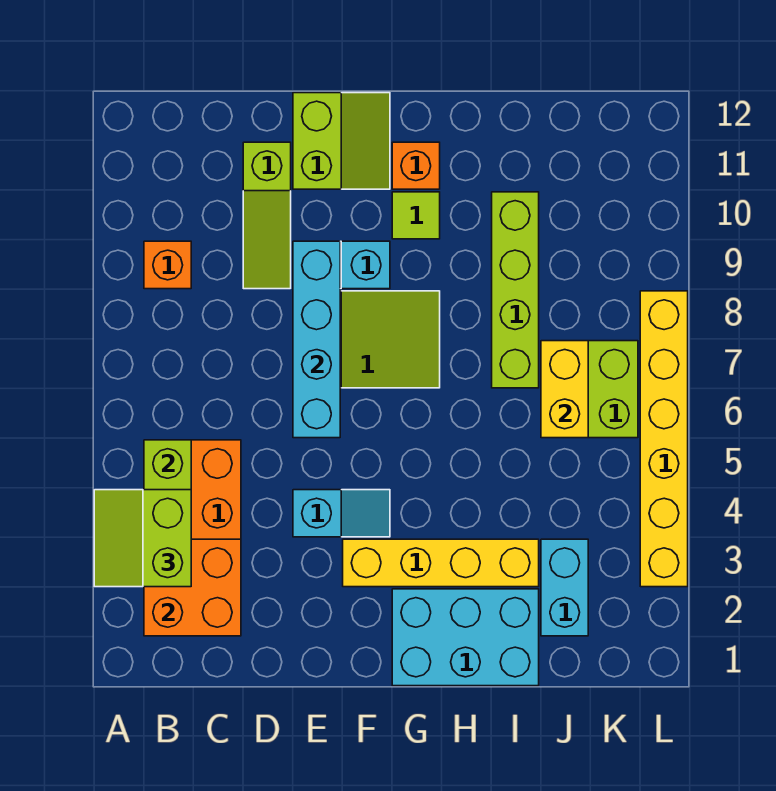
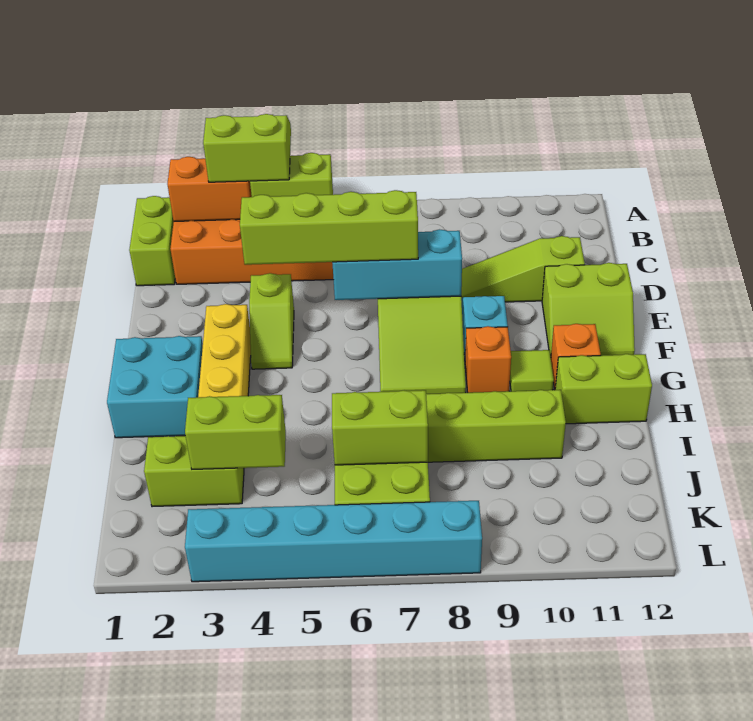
none -> lime 1x2 brick [129,196,175,286]
orange 2x2 brick [144,539,241,636] -> orange 1x2 brick [167,157,252,221]
orange 1x1 brick [144,241,191,289] -> orange 1x1 brick moved to [465,326,511,393]
cyan 1x2 slope [293,490,390,537] -> lime 1x2 slope [249,273,294,369]
none -> lime 1x4 brick [240,190,418,265]
cyan 1x4 brick [293,241,340,438] -> cyan 1x3 brick [332,229,462,300]
cyan 2x3 brick [392,589,539,686] -> cyan 2x2 brick [107,336,203,438]
none -> lime 1x2 brick [555,354,652,424]
cyan 1x2 brick [541,539,588,636] -> lime 1x2 brick [144,436,244,507]
none -> lime 1x2 brick [185,395,286,469]
yellow 1x2 brick [541,341,588,438] -> lime 1x2 brick [332,390,428,465]
yellow 1x6 brick [640,291,688,587] -> cyan 1x6 brick [185,501,482,582]

